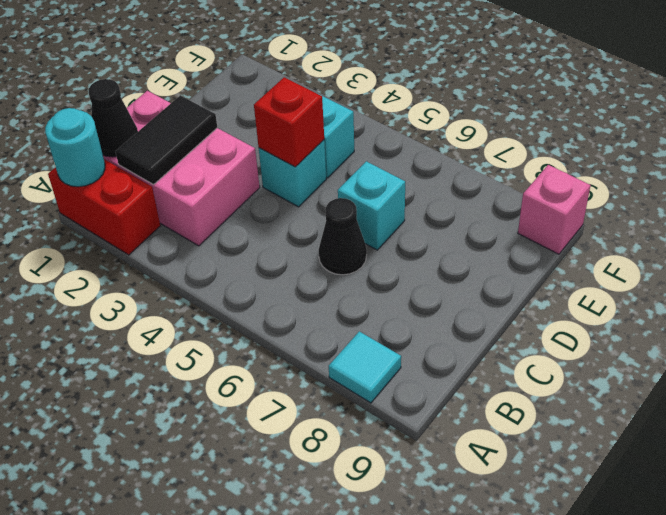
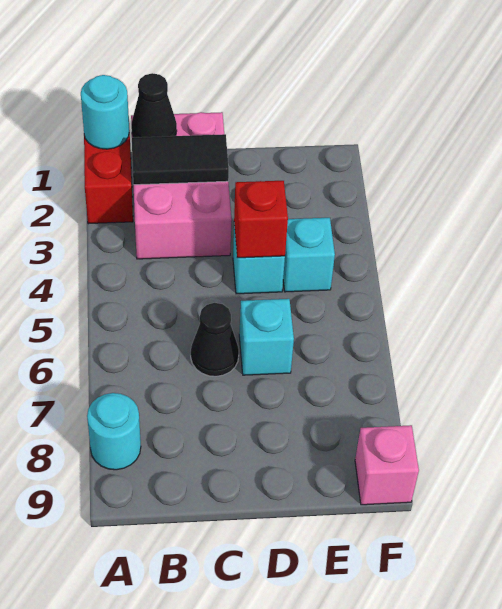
cyan 1x1 tile [329,331,401,403] -> cyan 1x1 round brick [87,393,141,470]

